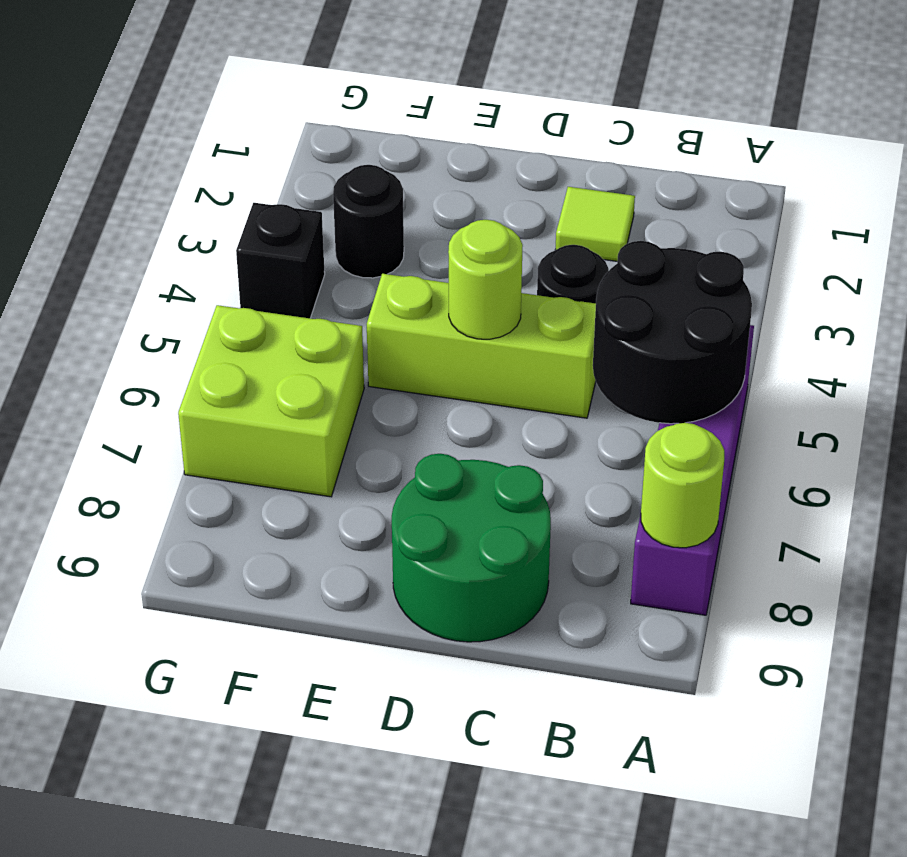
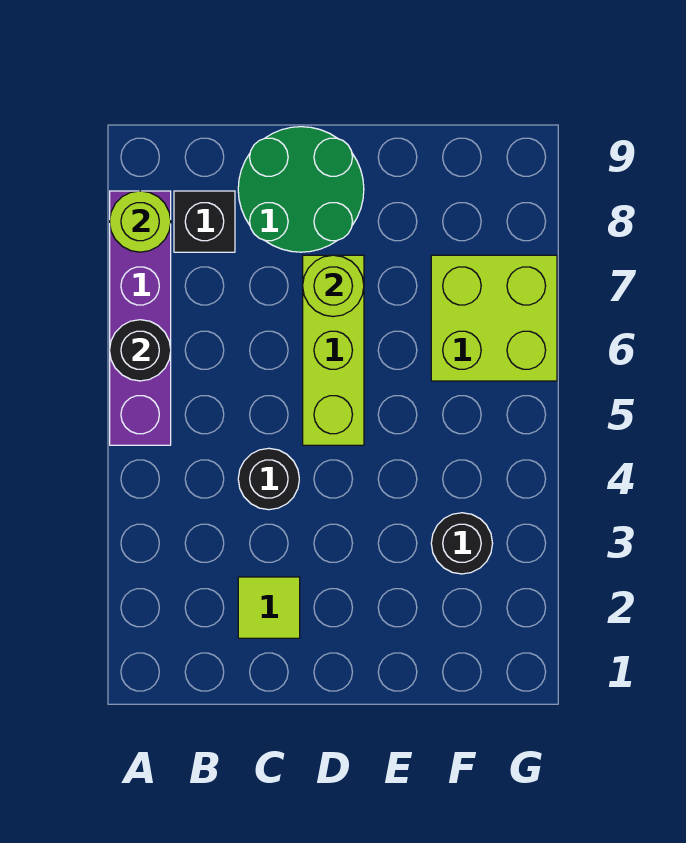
black 2x2 round brick [593,241,752,424] -> black 1x1 round brick [110,320,171,381]
lime 1x3 brick [367,274,596,418] -> lime 1x3 brick turned to [303,255,364,445]
lime 1x1 round brick [448,220,523,339] -> lime 1x1 round brick moved to [303,255,364,317]
black 1x1 brick [236,203,325,318] -> black 1x1 brick moved to [174,191,235,252]

